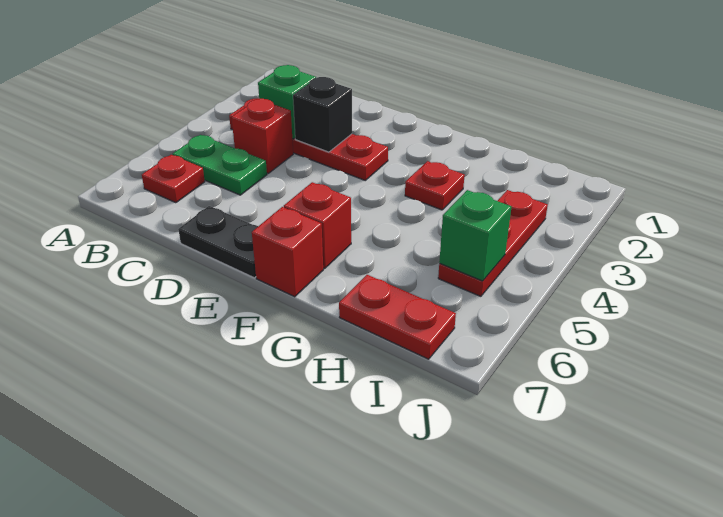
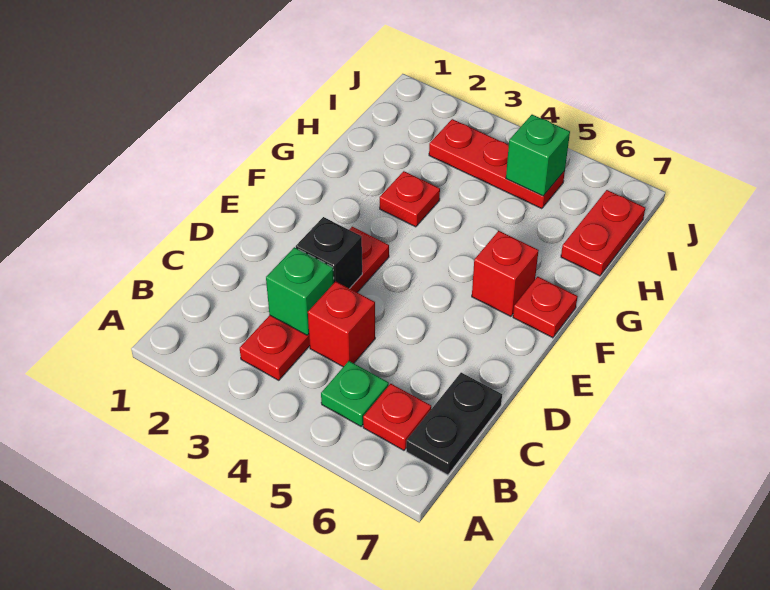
green 1x2 plate [173,135,267,195] -> green 1x1 plate [321,361,389,426]
black 1x2 plate [178,206,258,278] -> black 1x2 plate moved to [406,373,502,475]
red 1x1 brick [252,207,323,297] -> red 1x1 plate [513,277,578,338]

